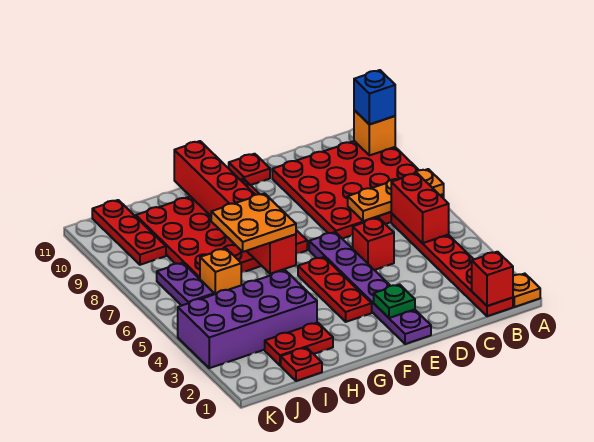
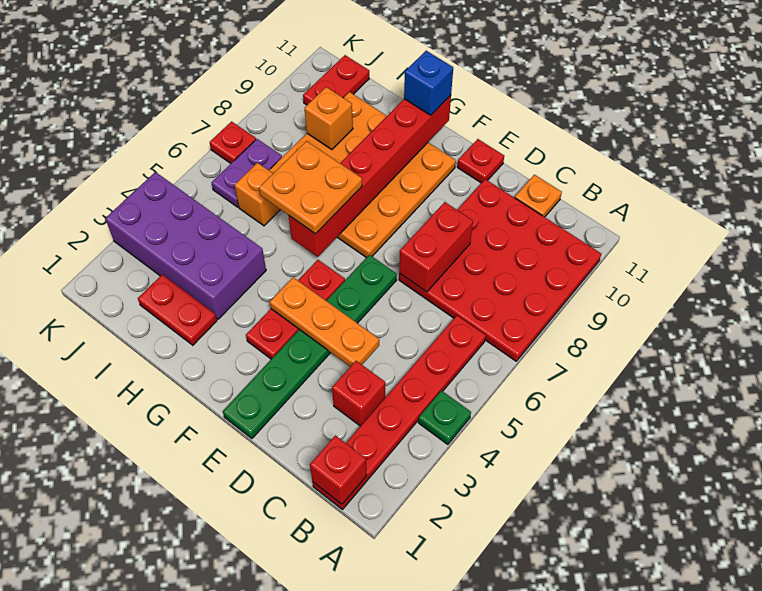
orange 1x1 plate [513,274,540,307] -> orange 1x1 plate moved to [515,175,562,217]
orange 1x3 plate [348,169,444,221] -> orange 1x3 plate moved to [270,277,379,367]
orange 1x1 brick [354,110,395,155] -> orange 1x1 brick moved to [304,87,353,150]
blue 1x1 brick [354,70,395,124] -> blue 1x1 brick moved to [404,51,453,115]
red 1x2 brick [391,173,449,243] -> red 1x2 brick moved to [399,202,473,292]
red 1x1 brick [353,218,394,270] -> red 1x1 brick moved to [332,361,385,426]
purple 1x6 plate [309,232,431,344] -> green 1x6 plate [223,255,397,438]
green 1x1 plate [374,284,415,318] -> green 1x1 plate moved to [418,391,471,444]
red 4x4 plate [136,179,307,279] -> orange 4x4 plate [269,92,456,258]
red 1x1 plate [281,348,322,381] -> red 1x1 plate moved to [210,122,256,163]
red 1x3 plate [92,200,166,265] -> red 1x2 plate [303,55,369,105]

